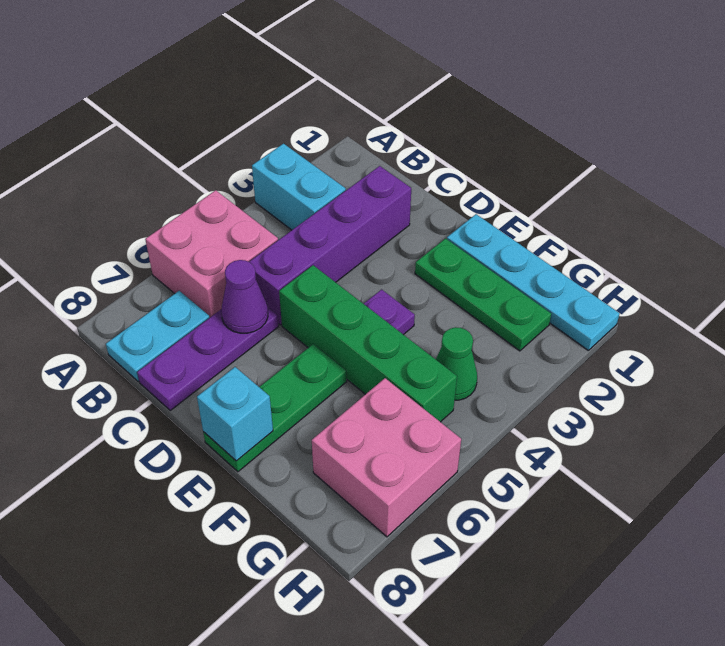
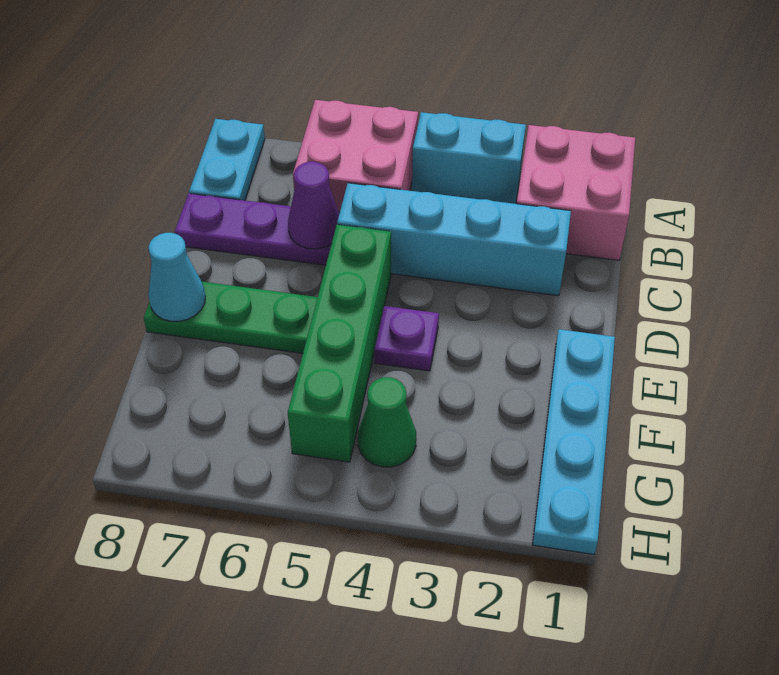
cyan 1x2 brick [252,144,346,230] -> cyan 1x2 brick turned to [412,112,526,204]
cyan 1x2 plate [106,291,210,382] -> cyan 1x2 plate turned to [189,119,265,200]
purple 1x4 brick [249,166,411,325] -> cyan 1x4 brick [337,183,571,296]
green 1x3 plate [415,239,551,351] -> none
cyan 1x1 brick [197,367,273,461] -> cyan 1x1 cone [148,233,205,321]
pink 2x2 brick [312,378,461,537] -> pink 2x2 brick moved to [517,125,635,260]

